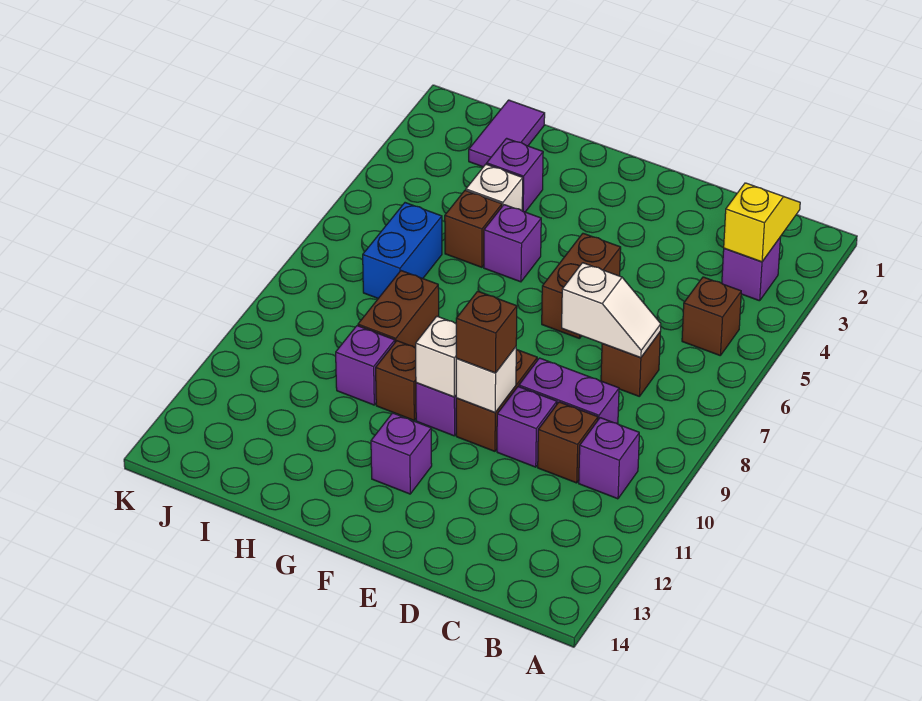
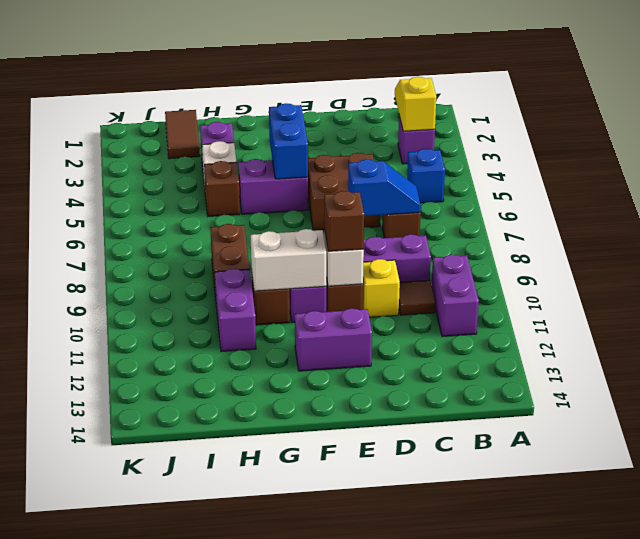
brown 1x1 brick [682,277,741,355] -> blue 1x1 brick [407,149,445,203]
purple 1x1 brick [579,418,639,499] -> purple 1x2 brick [432,254,479,336]
white 1x2 slope [562,263,661,358] -> blue 1x2 slope [348,159,421,216]
brown 1x1 brick [538,402,598,483] -> brown 1x1 tile [399,280,435,315]
purple 1x1 brick [497,387,557,467] -> yellow 1x1 brick [363,259,400,317]
brown 1x2 brick [542,233,621,339] -> brown 2x2 brick [308,153,381,231]
white 1x1 brick [416,316,457,397] -> white 1x2 brick [251,229,326,291]
purple 1x1 brick [371,413,432,494] -> purple 1x2 brick [295,309,372,371]
purple 1x1 brick [484,205,541,282] -> purple 1x2 brick [238,159,308,214]
purple 1x1 brick [336,326,395,405] -> purple 1x2 brick [215,269,256,352]
purple 1x2 tile [469,100,545,167] -> brown 1x2 tile [165,110,200,159]
blue 1x2 brick [363,203,442,298] -> blue 1x2 brick moved to [269,103,308,179]

